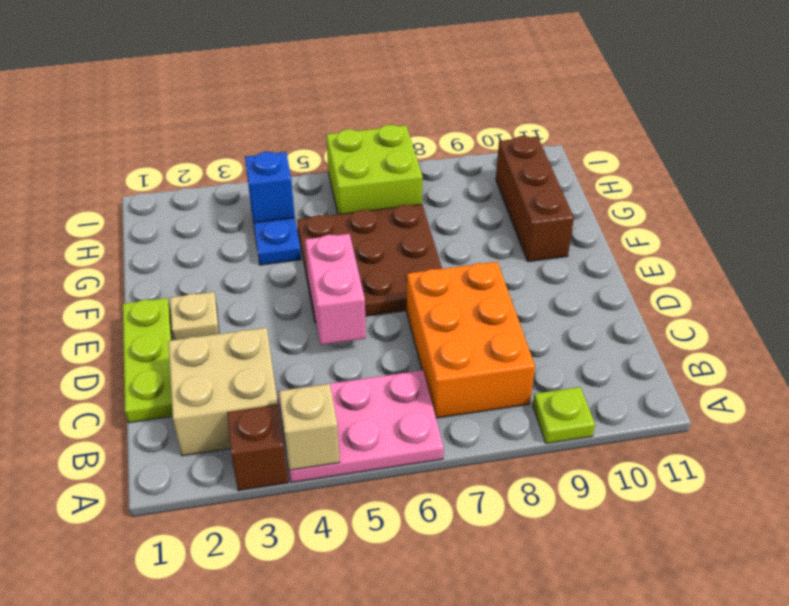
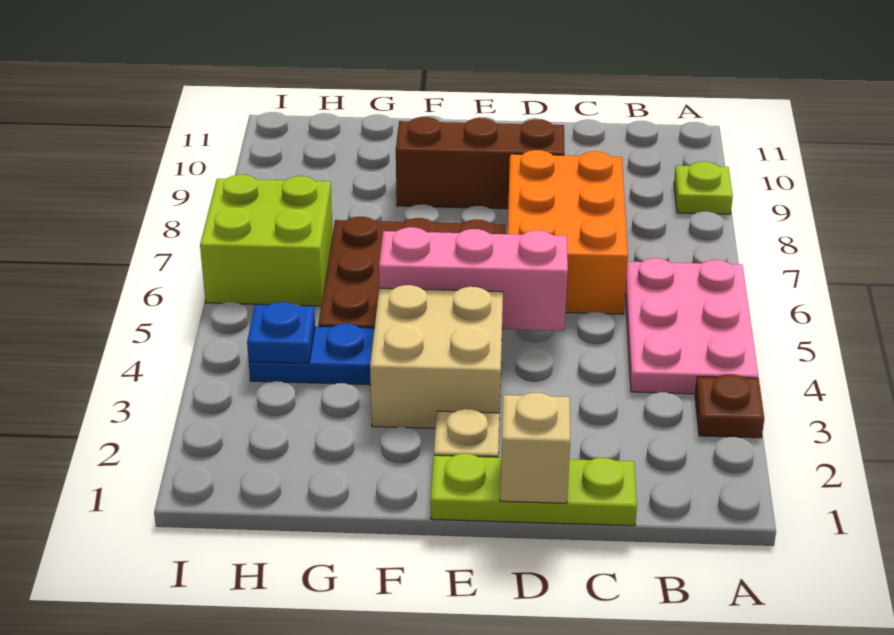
brown 1x1 brick [227,405,288,491] -> brown 1x1 plate [695,374,764,438]
tan 1x1 brick [279,384,340,470] -> tan 1x1 brick moved to [500,393,570,503]
tan 2x2 brick [168,328,278,456] -> tan 2x2 brick moved to [370,285,503,428]
orange 2x3 brick [407,262,535,418] -> orange 2x3 brick turned to [508,150,628,314]
pink 1x2 brick [305,234,366,345] -> pink 1x3 brick [379,227,568,331]
brown 1x3 brick [496,136,574,262] -> brown 1x3 brick moved to [396,117,565,209]
blue 1x1 brick [245,152,295,223] -> blue 1x1 plate [247,302,315,363]

